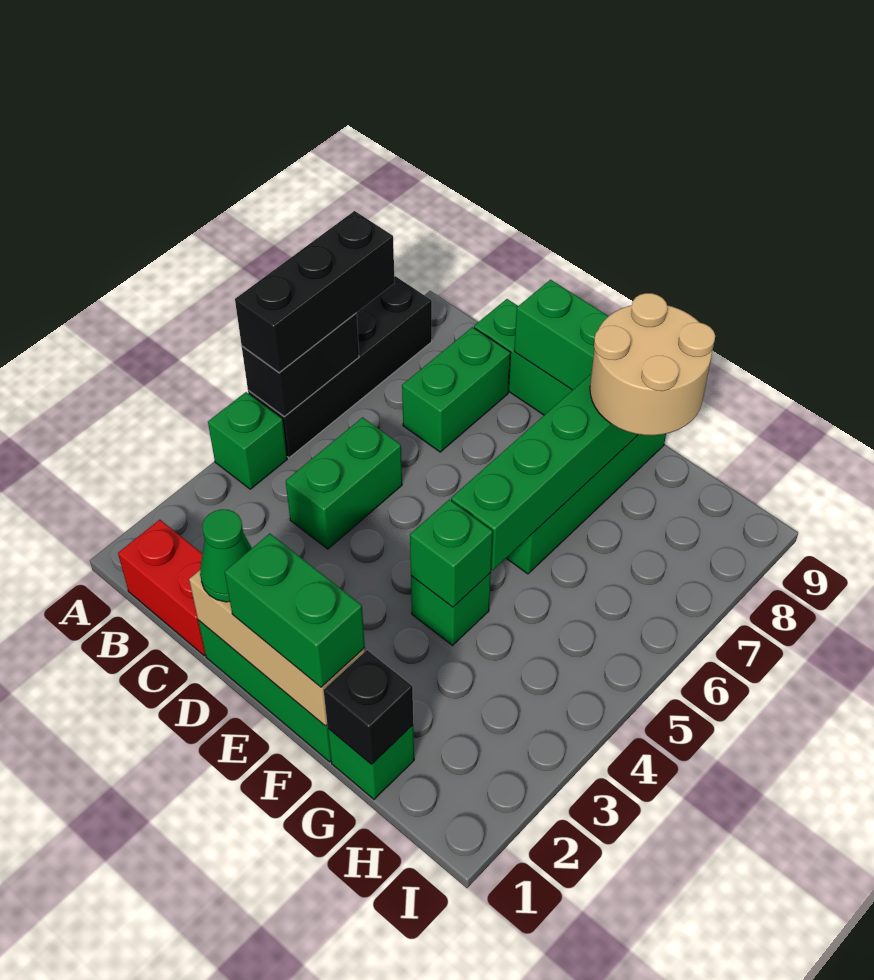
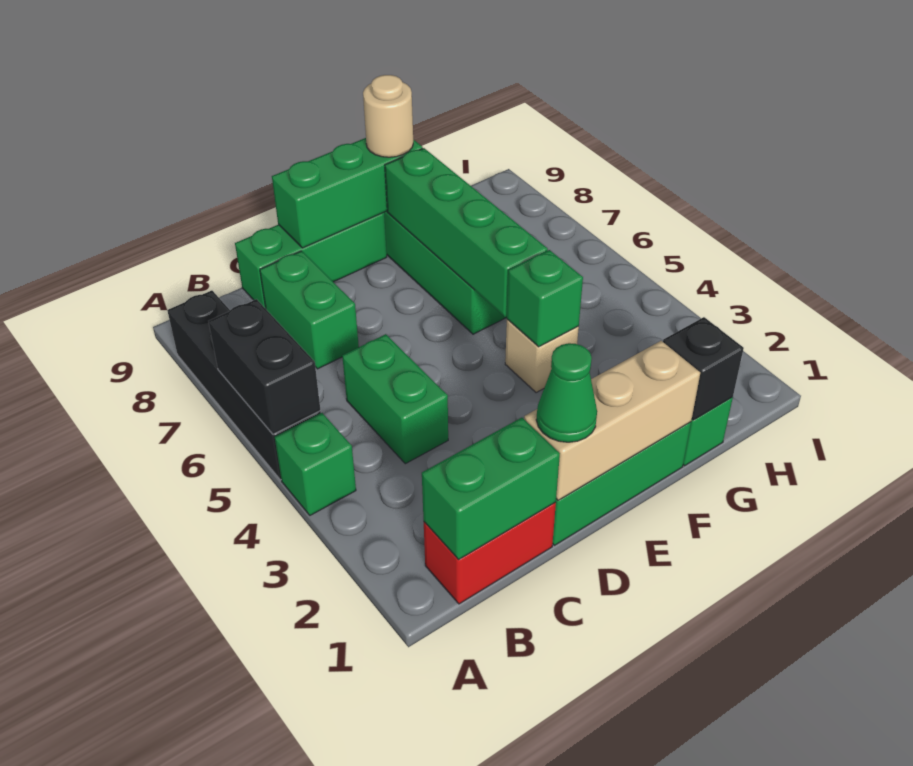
black 1x3 brick [235,211,395,373] -> none
green 1x2 brick [225,534,365,687] -> green 1x2 brick moved to [422,418,560,560]
green 1x1 brick [411,573,491,645] -> tan 1x1 brick [505,319,579,393]
tan 2x2 round brick [590,293,715,435] -> tan 1x1 round brick [363,75,413,157]

